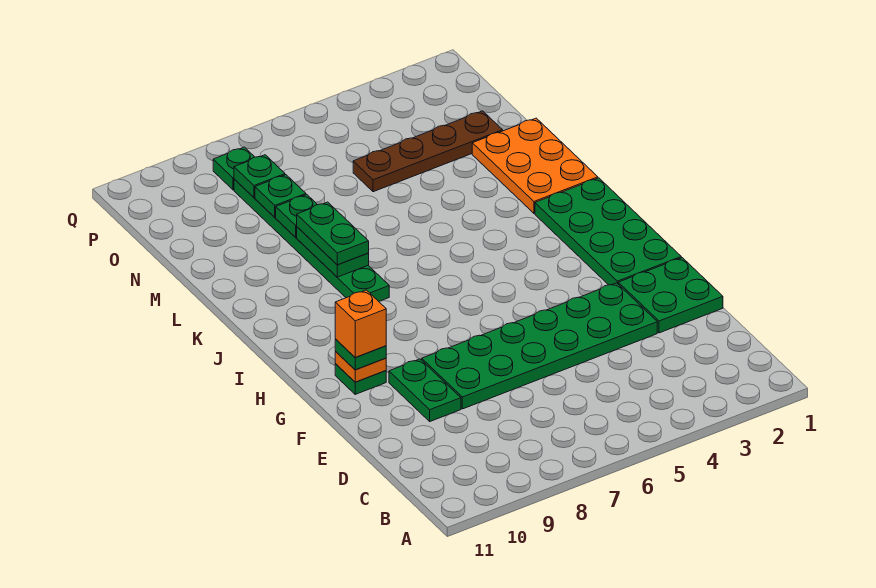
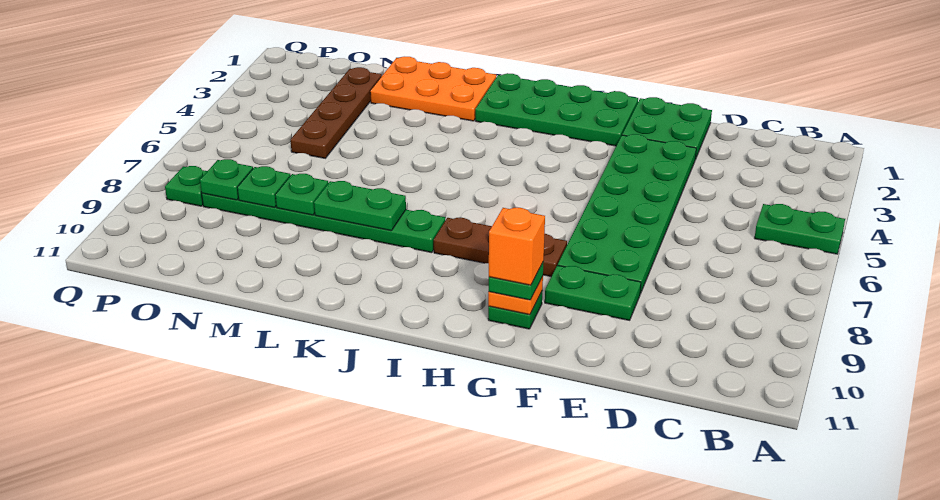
none -> brown 1x3 plate [434,218,567,277]
green 1x2 plate [297,202,369,265] -> green 1x2 plate moved to [755,204,845,254]

